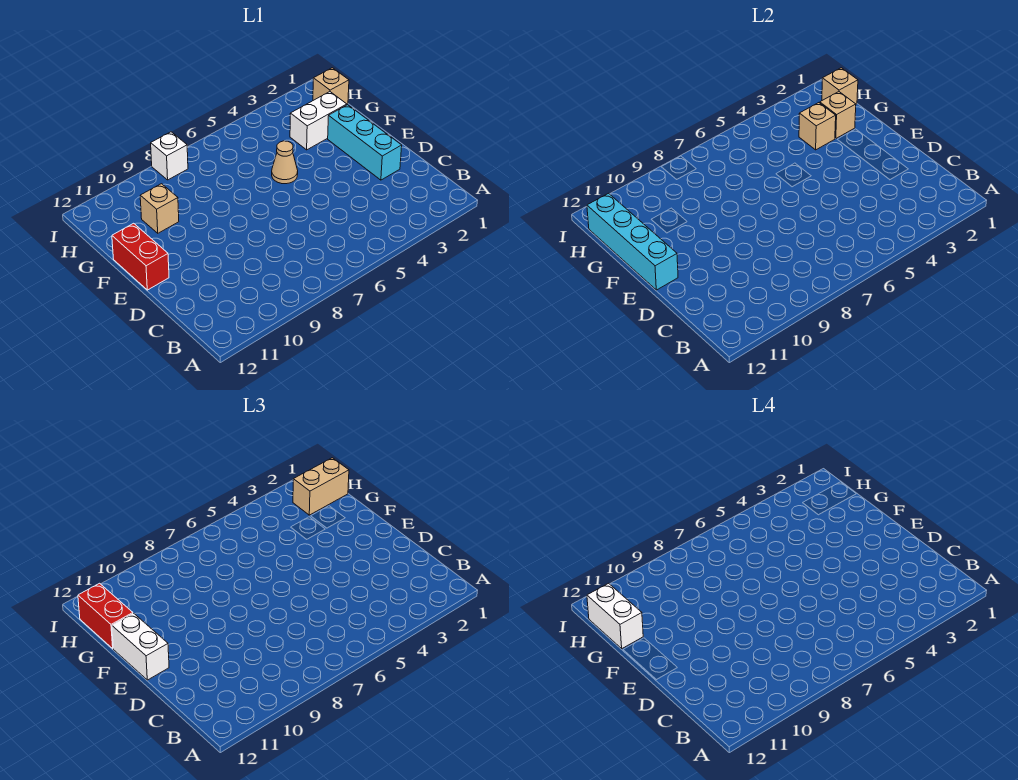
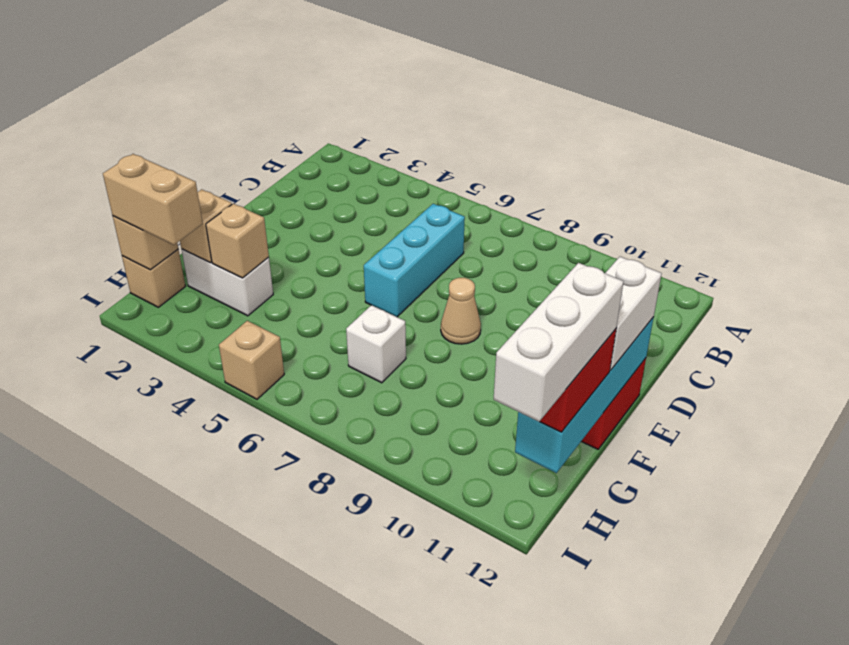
cyan 1x3 brick [328,105,402,180] -> cyan 1x3 brick moved to [364,204,465,317]
tan 1x1 cone [272,141,298,184] -> tan 1x1 cone moved to [441,278,481,344]
tan 1x1 brick [140,184,179,233] -> tan 1x1 brick moved to [219,321,284,399]
white 1x2 brick [587,583,643,649] -> white 1x3 brick [494,263,624,422]
white 1x1 brick [151,132,188,180] -> white 1x1 brick moved to [346,305,406,383]

